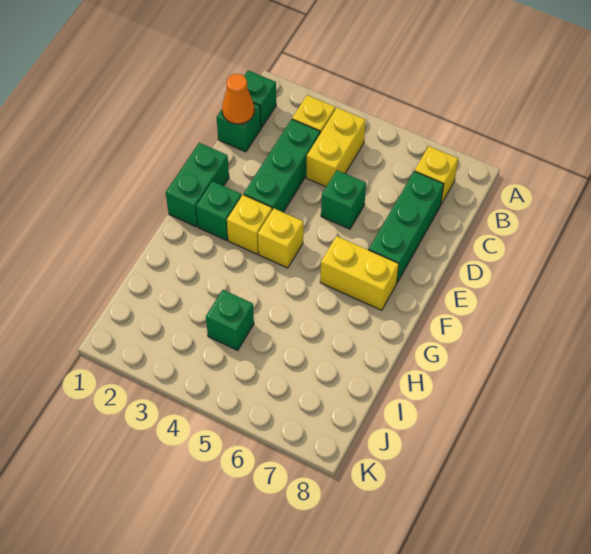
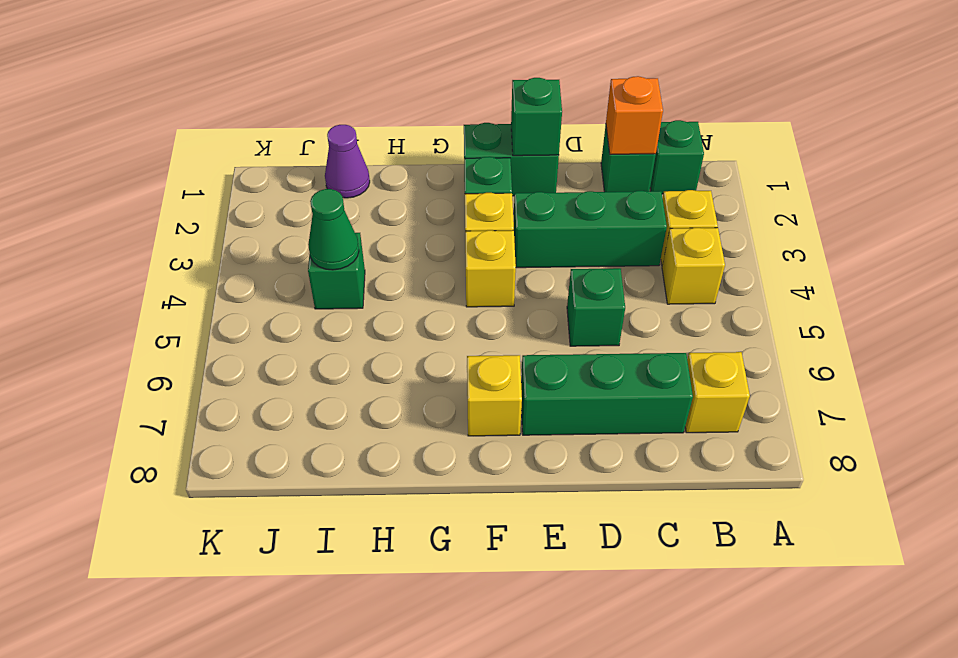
yellow 1x2 brick [306,108,366,187] -> yellow 1x1 brick [662,228,725,304]
orange 1x1 cone [222,74,254,124] -> orange 1x1 brick [606,76,663,154]
none -> green 1x1 brick [511,78,562,156]
yellow 1x2 brick [320,236,399,310] -> yellow 1x1 brick [467,355,522,436]
none -> purple 1x1 cone [325,125,370,198]
none -> green 1x1 cone [308,189,359,270]

